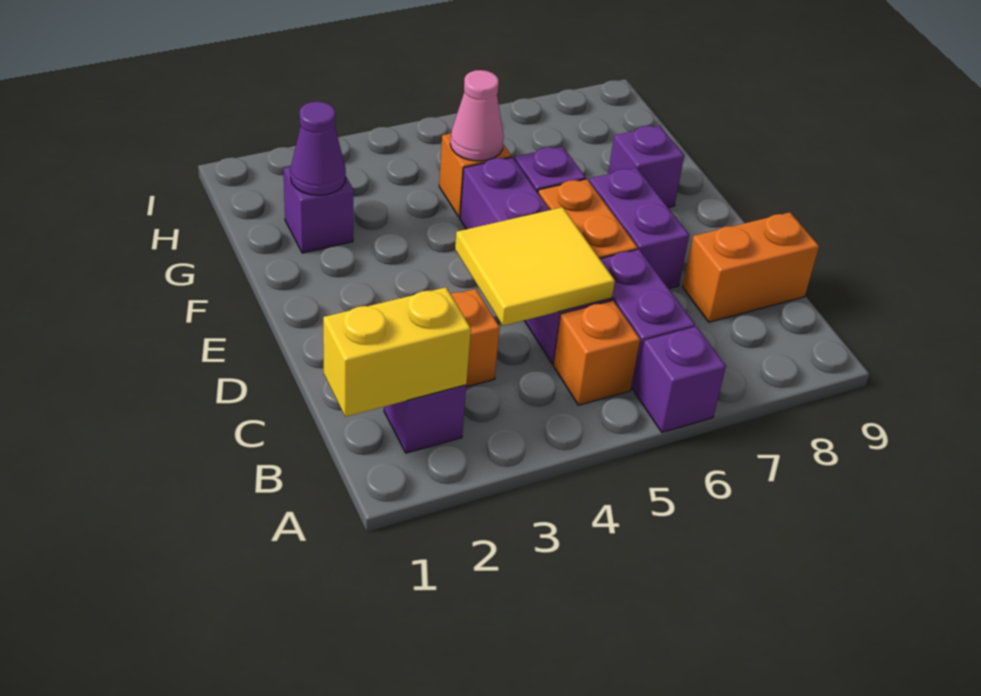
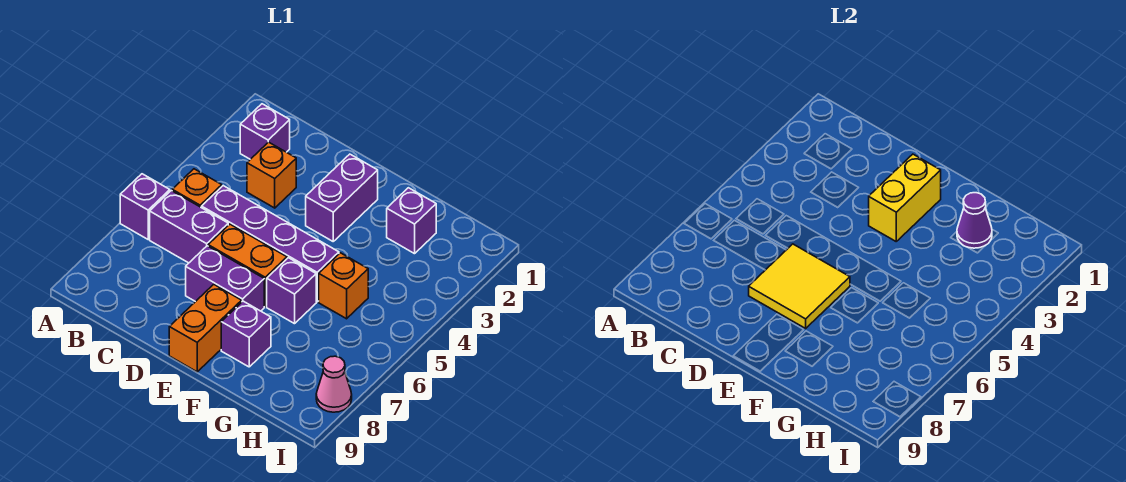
yellow 1x2 brick [323,287,471,417] -> yellow 1x2 brick moved to [869,154,941,241]
yellow 2x2 tile [455,207,615,326] -> yellow 2x2 tile moved to [749,244,850,328]
orange 1x2 brick [683,212,819,322] -> orange 1x2 brick moved to [169,284,242,372]
none -> purple 1x2 brick [306,154,378,241]
pink 1x1 cone [450,70,504,161] -> pink 1x1 cone moved to [316,356,352,412]

